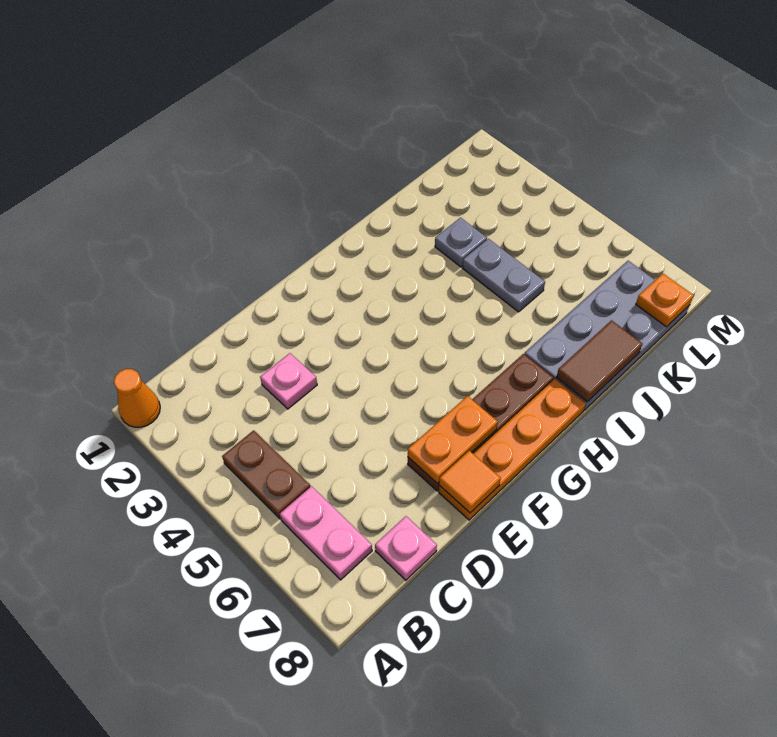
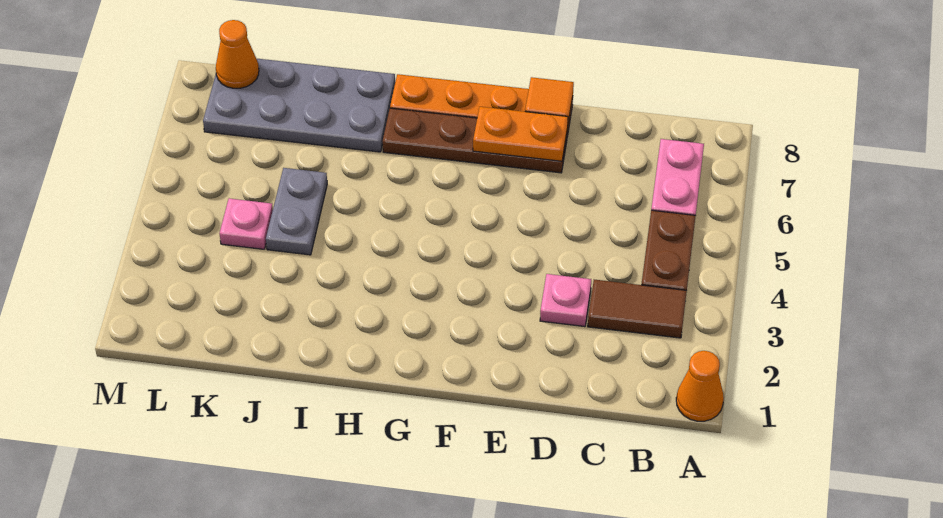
pink 1x1 plate [375,516,437,580] -> pink 1x1 plate moved to [220,198,273,249]
brown 1x2 tile [557,320,642,402] -> brown 1x2 tile moved to [588,280,687,338]
grey 1x1 plate [435,218,487,267] -> none
orange 1x1 plate [636,273,694,327] -> orange 1x1 cone [216,20,259,88]

